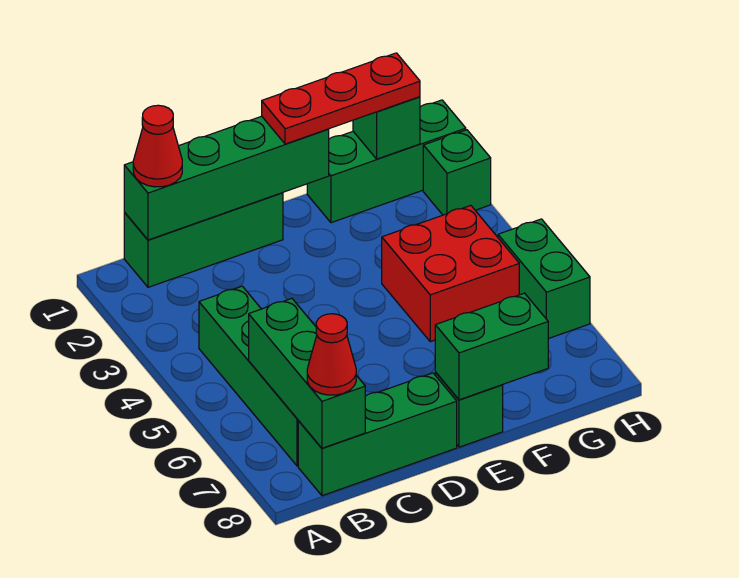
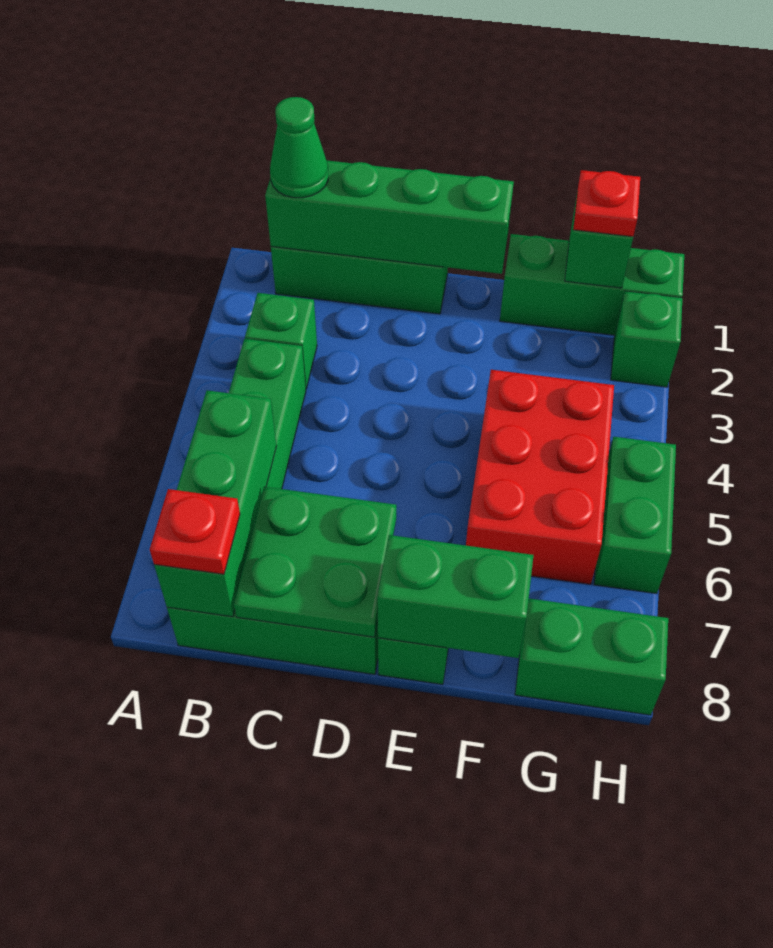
red 1x1 cone [133,105,182,187] -> green 1x1 cone [270,97,328,198]
none -> green 1x1 brick [245,293,317,389]
red 1x1 cone [307,314,356,395] -> red 1x1 plate [150,489,240,574]
none -> green 2x2 plate [234,487,396,637]
red 1x3 plate [262,53,420,144] -> red 1x1 plate [573,170,640,237]
red 2x2 brick [382,205,519,342] -> red 2x3 brick [466,370,614,584]
none -> green 1x2 brick [515,598,668,715]

